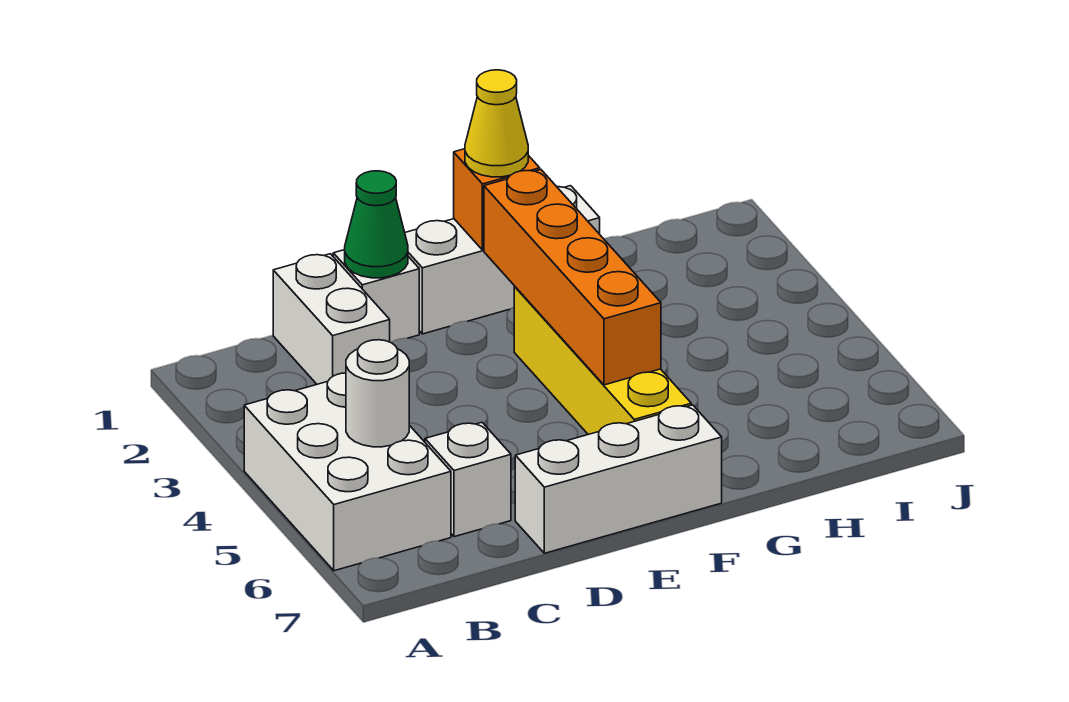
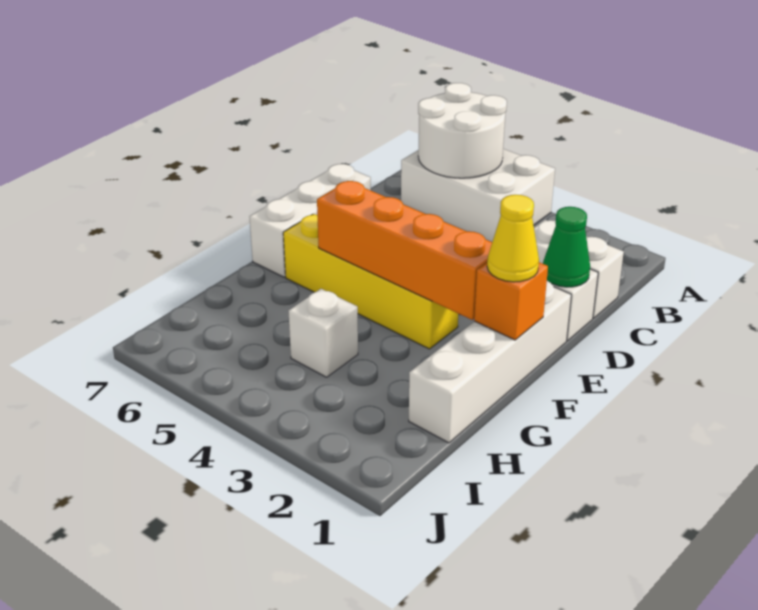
white 1x1 round brick [346,340,409,447] -> white 2x2 round brick [418,83,507,178]
white 1x1 brick [425,422,511,537] -> white 1x1 brick moved to [289,289,358,377]
white 1x3 brick [405,186,600,334] -> white 1x4 brick [409,281,571,443]

